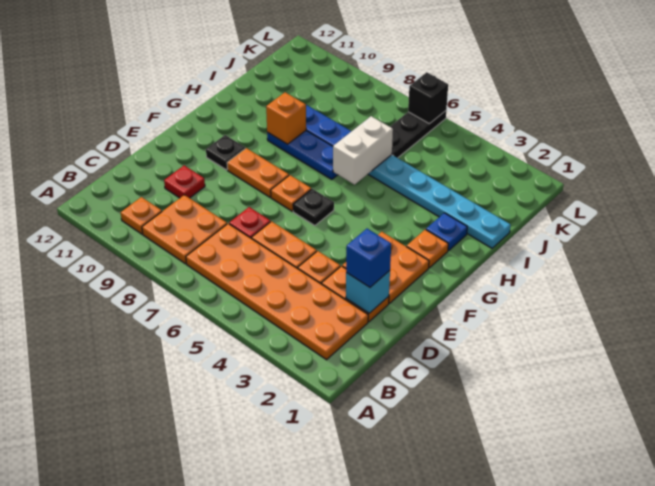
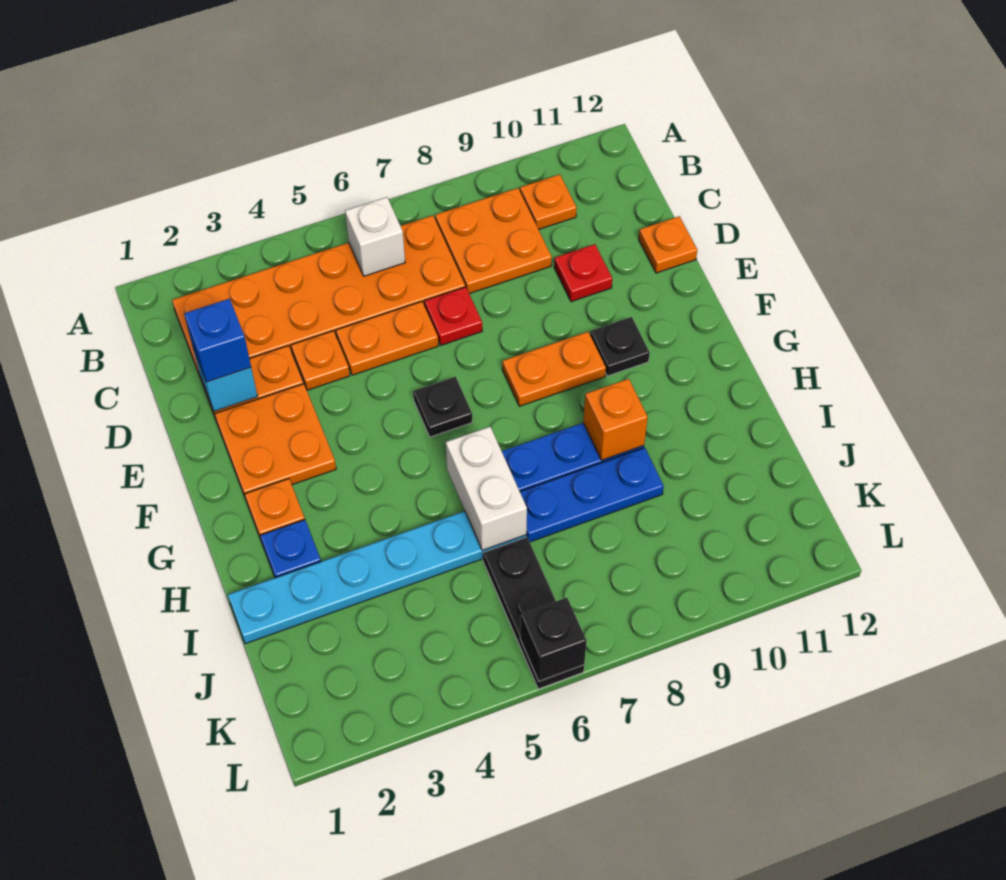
none -> white 1x1 brick [345,197,405,276]
orange 1x1 plate [271,175,311,211] -> orange 1x1 plate moved to [639,216,697,273]

